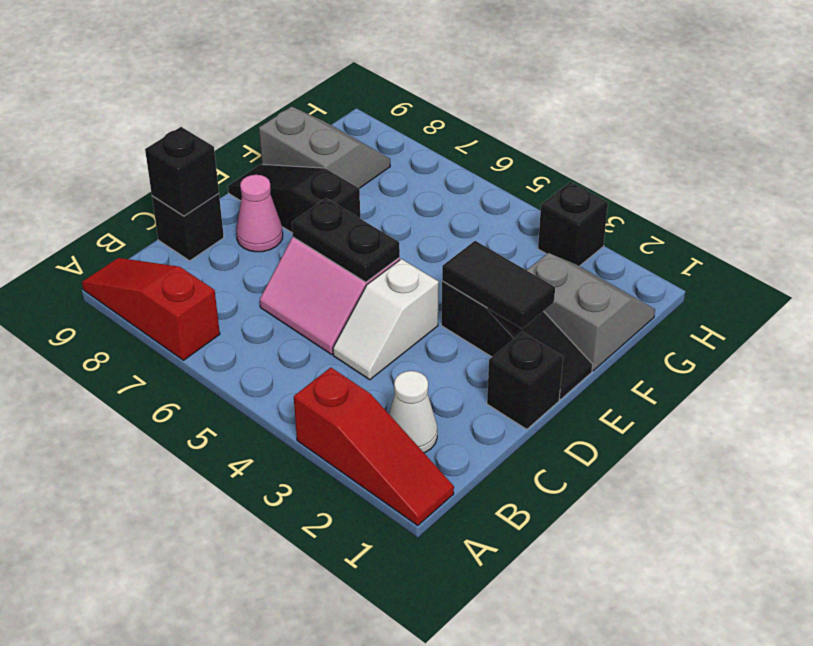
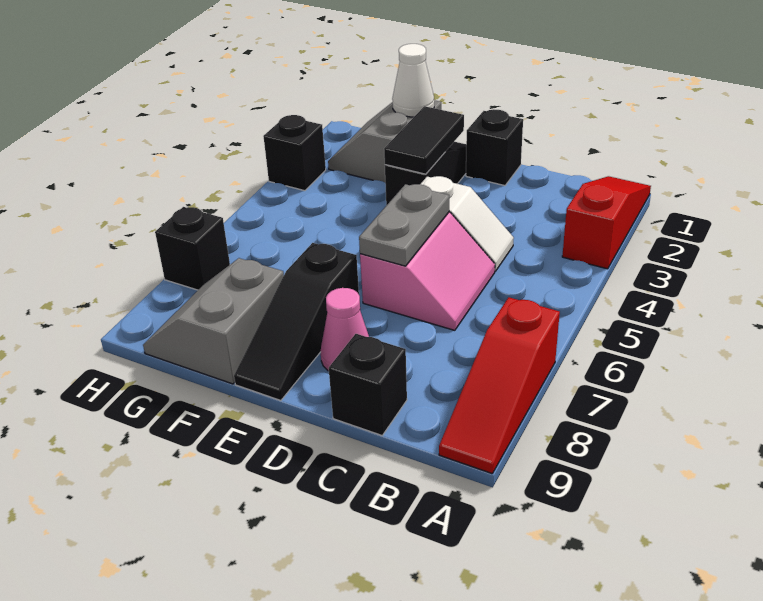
white 1x1 cone [389,371,437,453] -> white 1x1 cone moved to [392,44,434,117]
black 1x1 brick [145,127,219,216] -> black 1x1 brick moved to [155,207,230,290]
black 1x2 plate [292,199,400,282] -> grey 1x2 plate [359,184,449,266]

